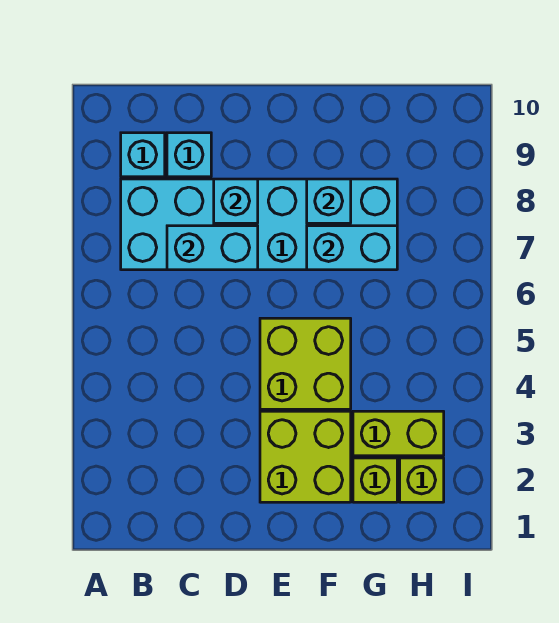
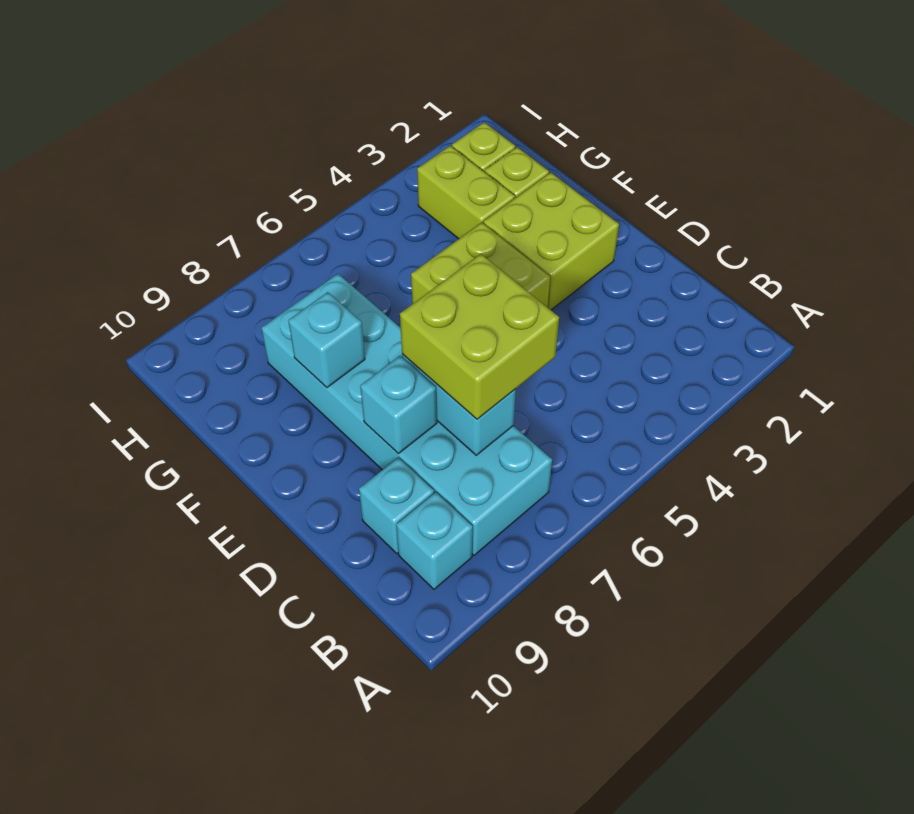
none -> lime 2x2 brick [400,254,559,419]
cyan 1x2 brick [307,226,397,270] -> none

